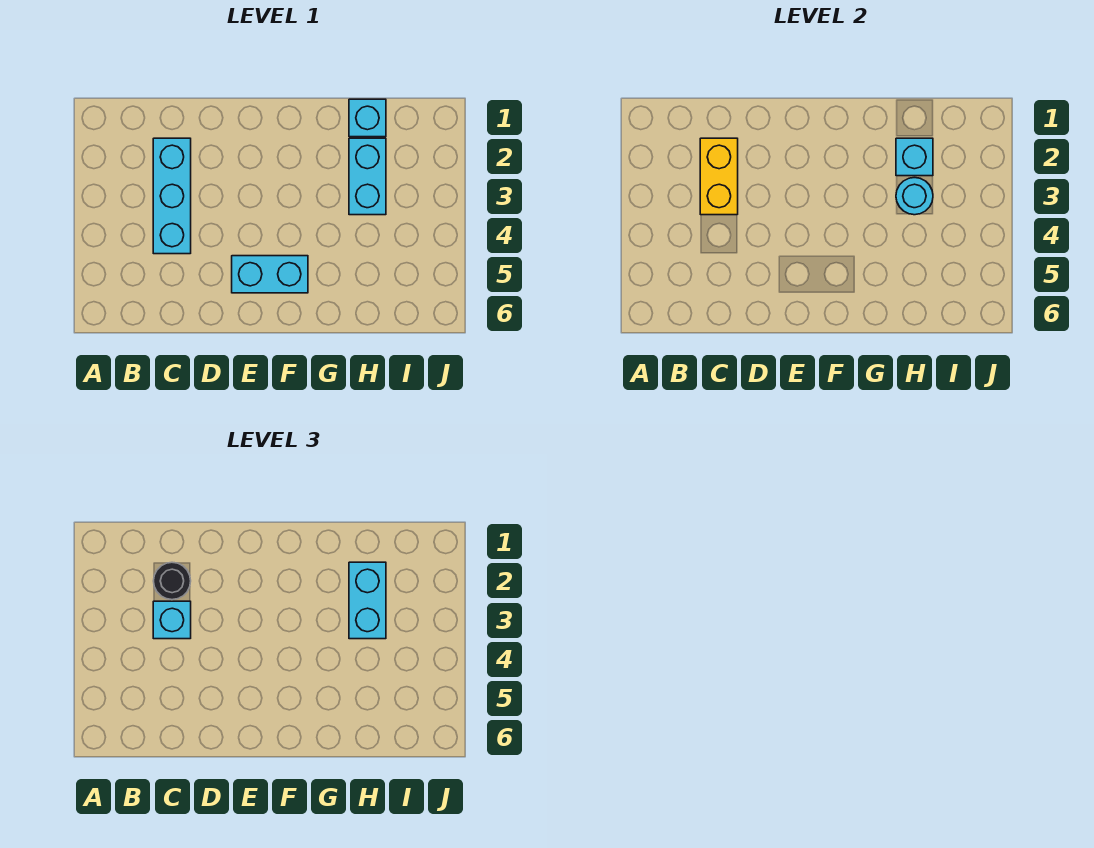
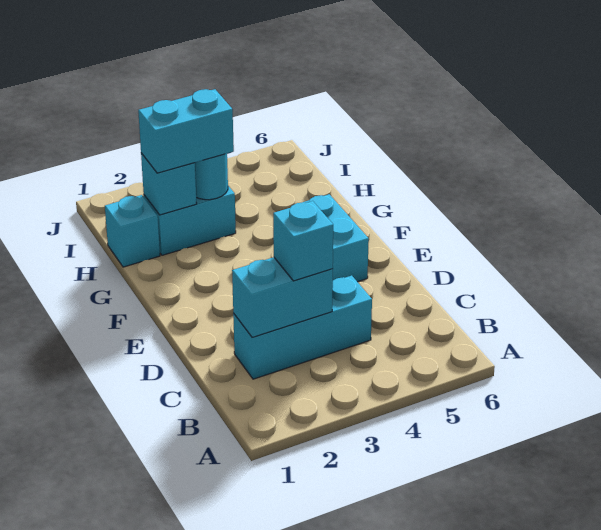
yellow 1x2 brick [700,138,738,215] -> cyan 1x2 brick [232,257,333,337]
black 1x1 round brick [154,562,191,600] -> none

